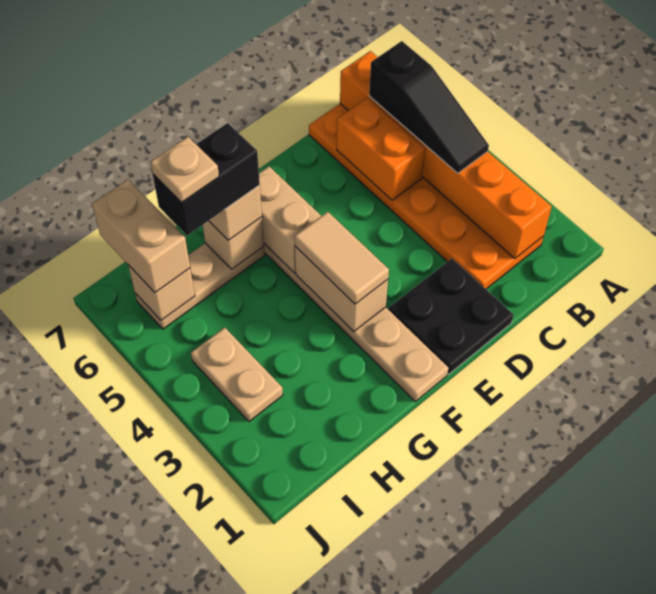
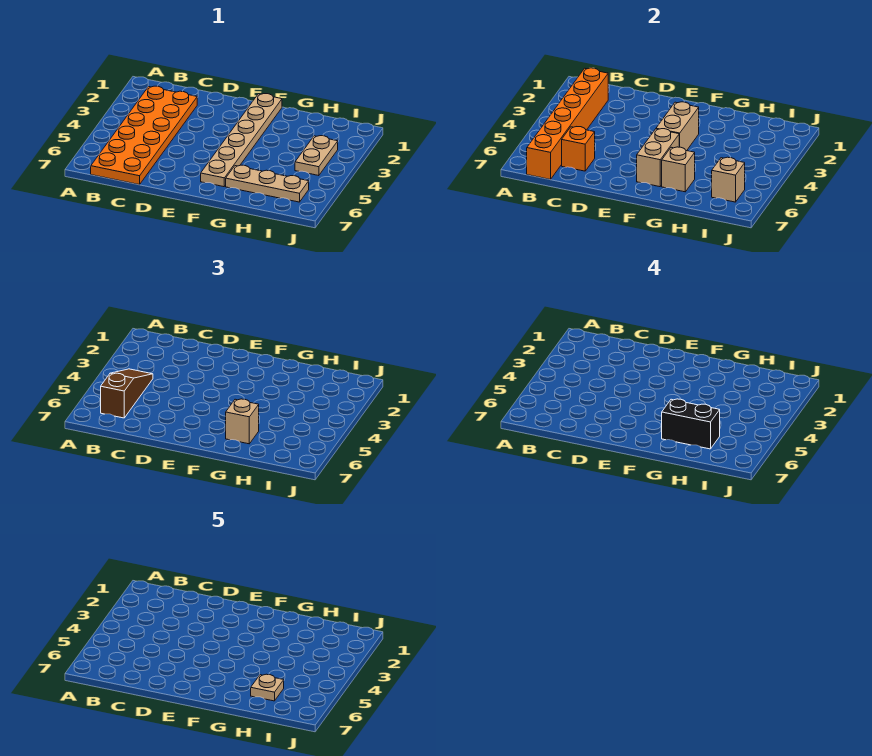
black 1x3 slope [369,41,489,173] -> brown 1x3 slope [101,369,153,418]
orange 1x2 brick [337,97,425,200] -> orange 1x1 brick [562,127,595,171]
black 2x2 plate [389,259,514,374] -> none
tan 1x2 tile [294,212,389,304] -> none
tan 1x2 brick [92,179,190,293] -> none

